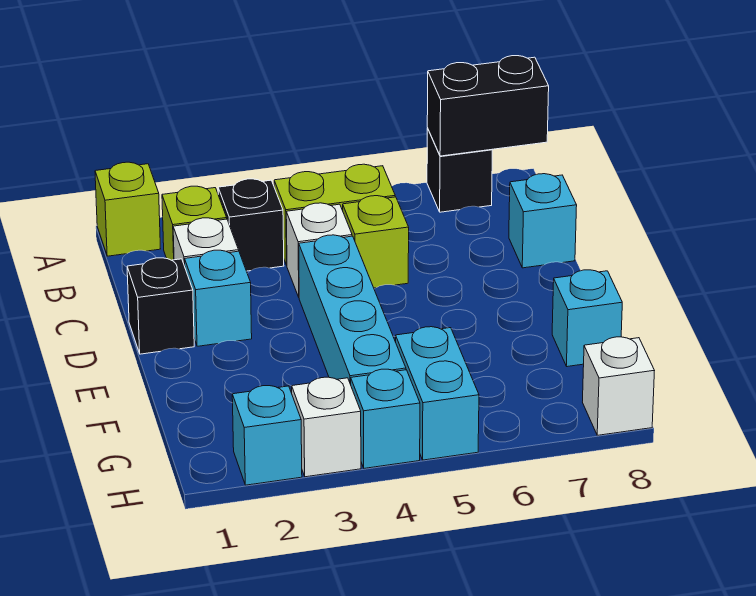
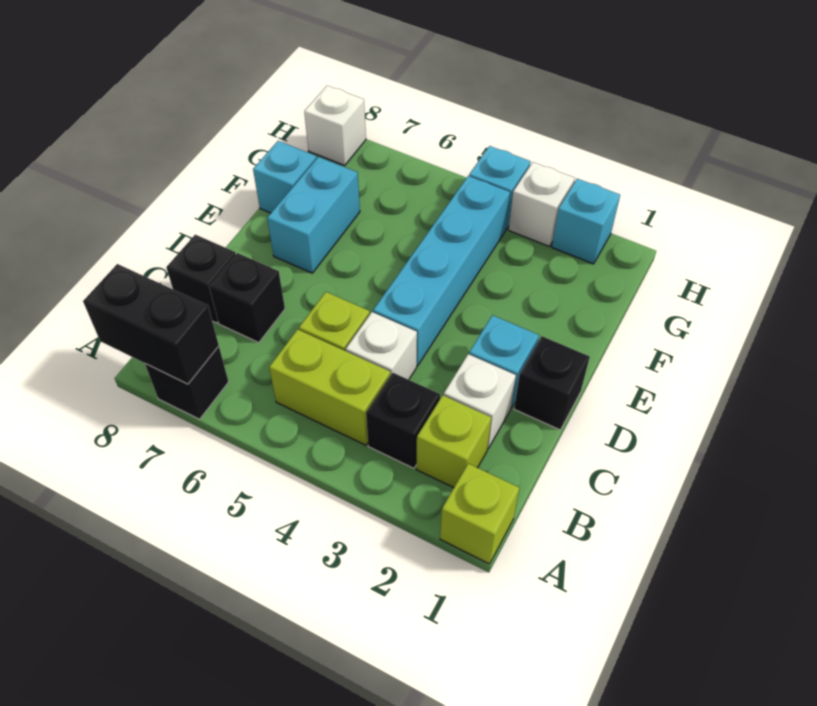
none -> black 1x1 brick [209,253,285,343]
cyan 1x1 brick [509,174,577,268] -> black 1x1 brick [166,235,236,323]
cyan 1x2 brick [396,327,479,460] -> cyan 1x2 brick moved to [267,157,360,273]

